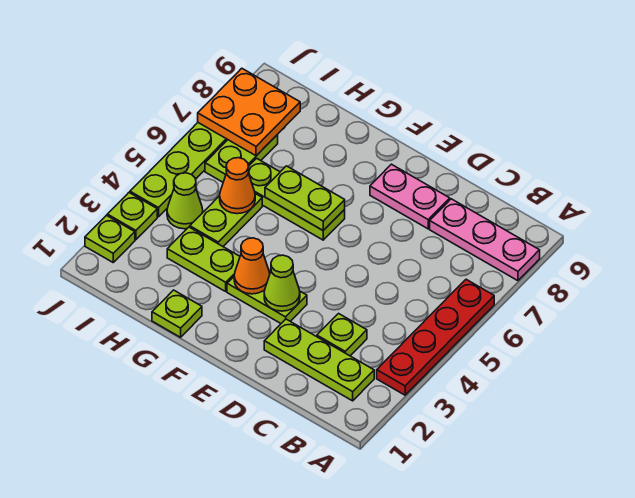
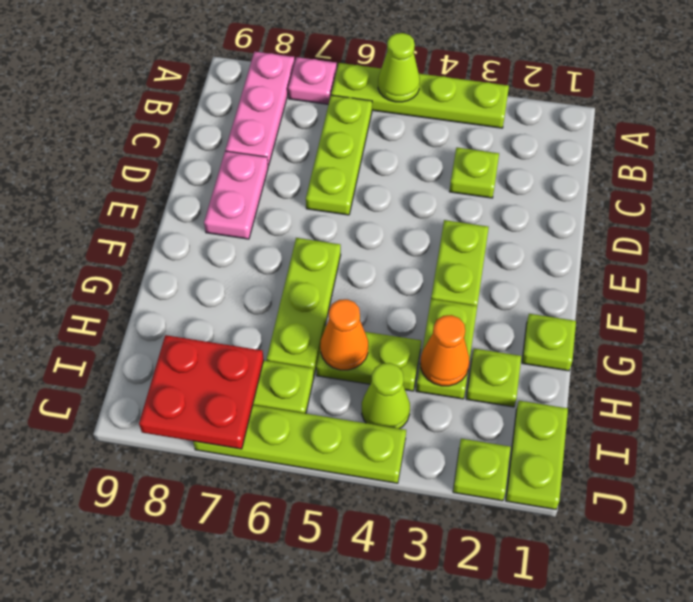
red 1x4 plate [377,279,494,395] -> lime 1x4 plate [331,63,509,128]
none -> pink 1x1 plate [288,57,337,104]
lime 1x3 plate [264,319,374,401] -> lime 1x3 plate moved to [306,95,372,215]
lime 1x1 cone [264,255,300,311] -> lime 1x1 cone moved to [378,33,420,102]
orange 1x1 cone [234,238,270,294] -> orange 1x1 cone moved to [420,315,469,386]
lime 1x2 plate [265,166,345,231] -> lime 1x2 plate moved to [506,401,568,509]
orange 2x2 plate [198,68,300,156] -> red 2x2 plate [139,335,264,449]
lime 1x1 plate [107,193,157,240] -> lime 1x1 plate moved to [466,349,521,407]

